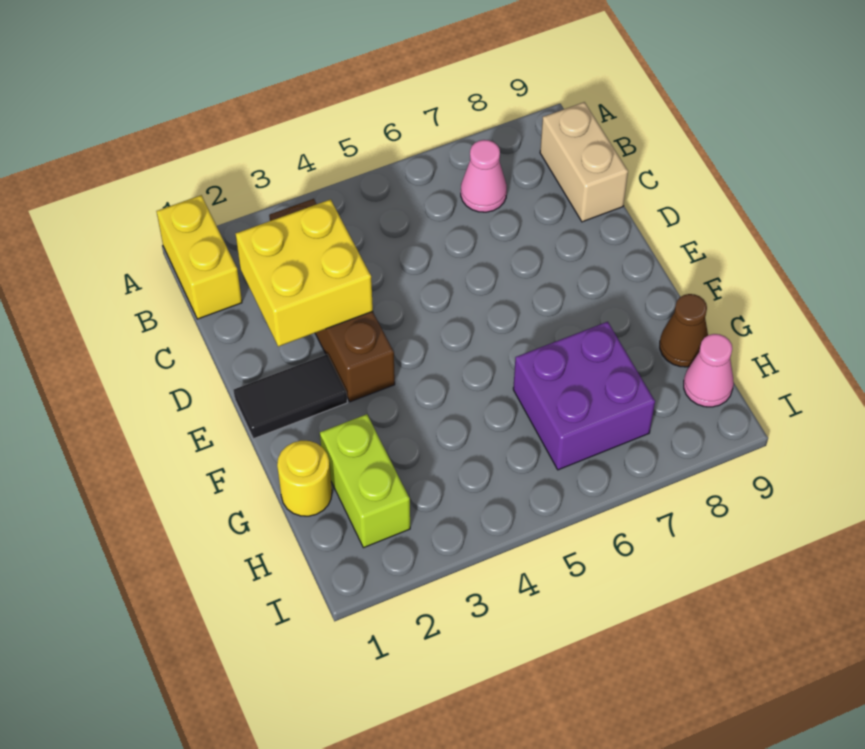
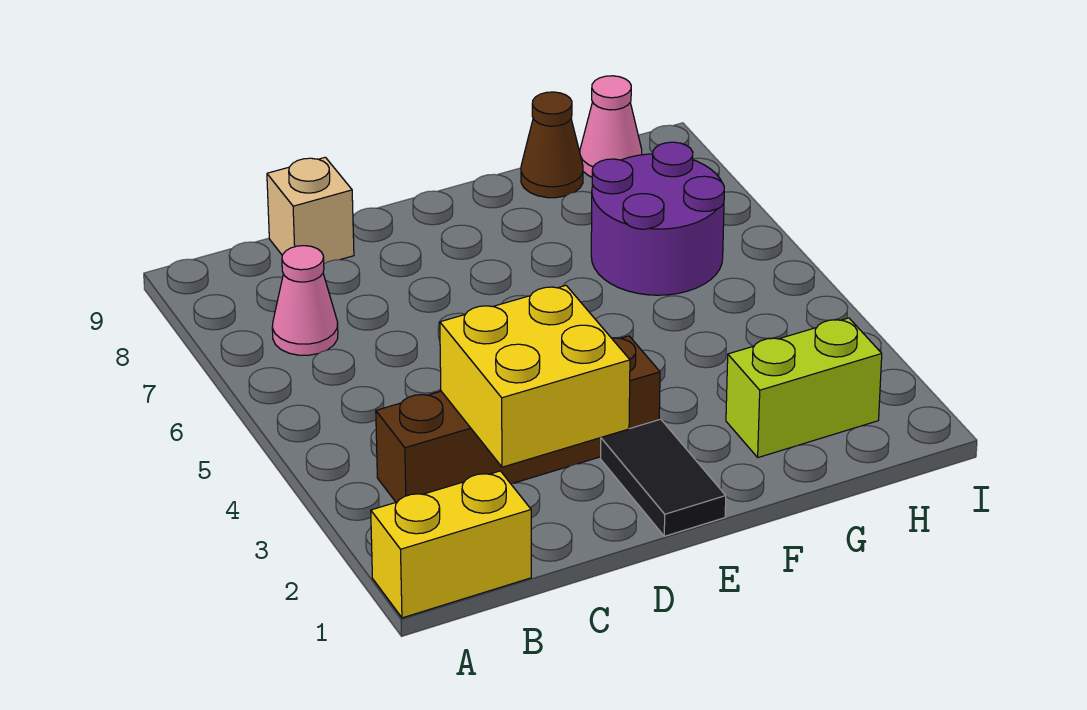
tan 1x2 brick [540,102,628,222] -> tan 1x1 brick [267,157,354,264]
yellow 1x1 round brick [277,441,332,516] -> none
purple 2x2 brick [513,322,655,470] -> purple 2x2 round brick [591,142,724,295]

